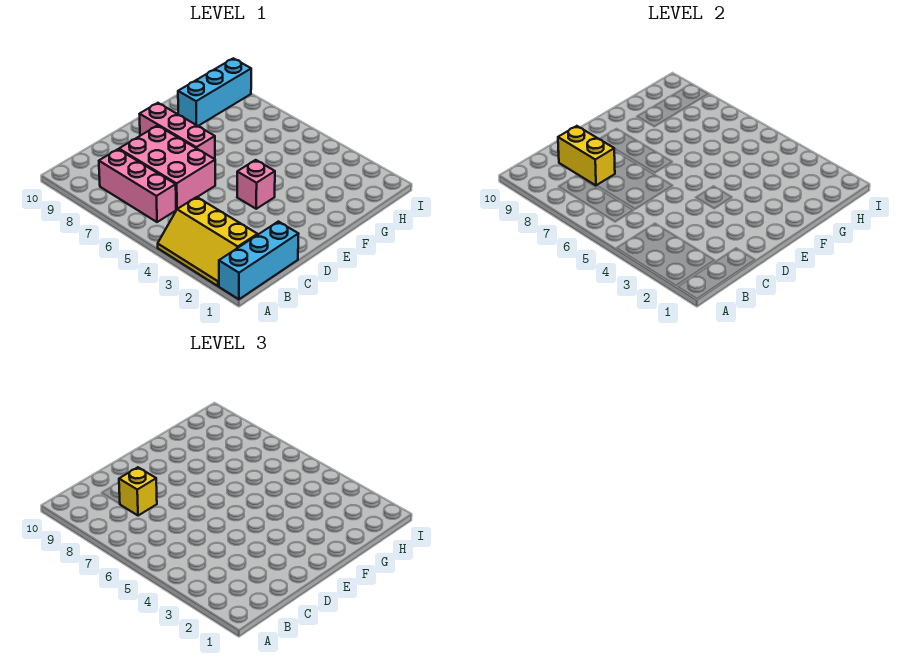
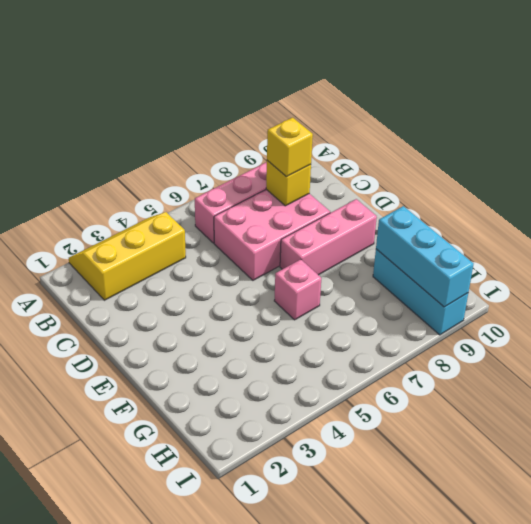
cyan 1x3 brick [219,221,298,299] -> cyan 1x3 brick moved to [376,206,473,307]
yellow 1x2 brick [558,126,615,185] -> yellow 1x1 brick [266,160,311,206]
pink 1x1 brick [237,160,275,209] -> pink 1x1 brick moved to [274,259,321,320]

